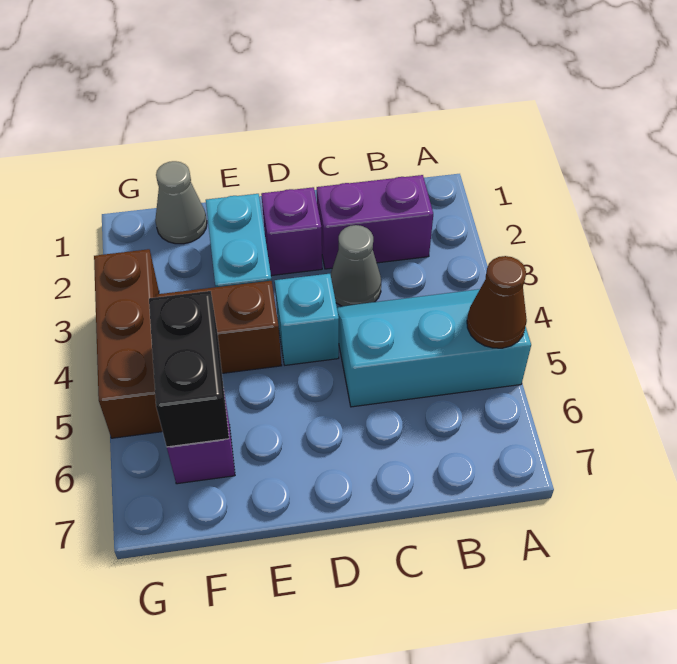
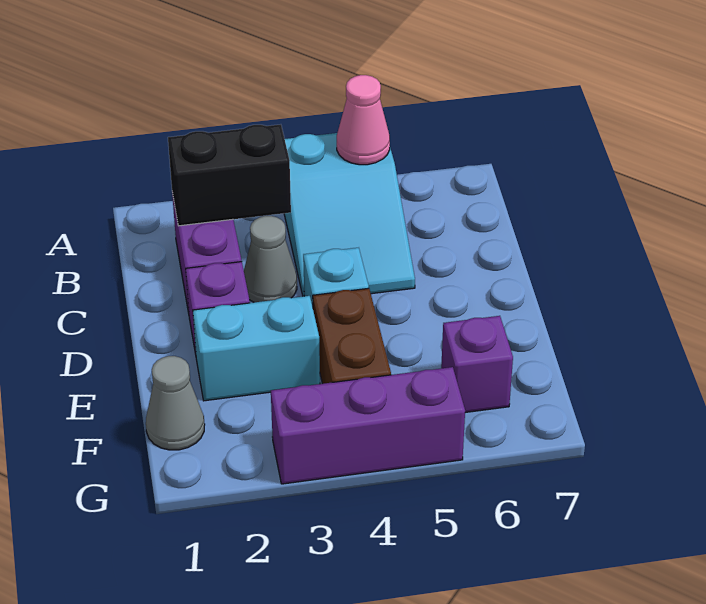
cyan 2x3 slope [337,289,531,407] -> cyan 2x3 slope turned to [284,133,415,296]
brown 1x1 cone [467,256,527,348] -> pink 1x1 cone [337,75,390,165]
black 1x2 brick [149,291,229,447] -> black 1x2 brick moved to [168,124,291,226]
brown 1x3 brick [94,249,163,438] -> purple 1x3 brick [271,367,465,484]

